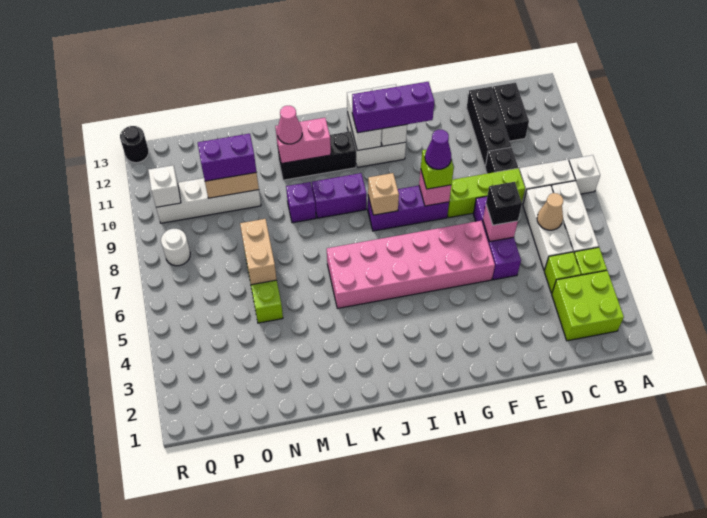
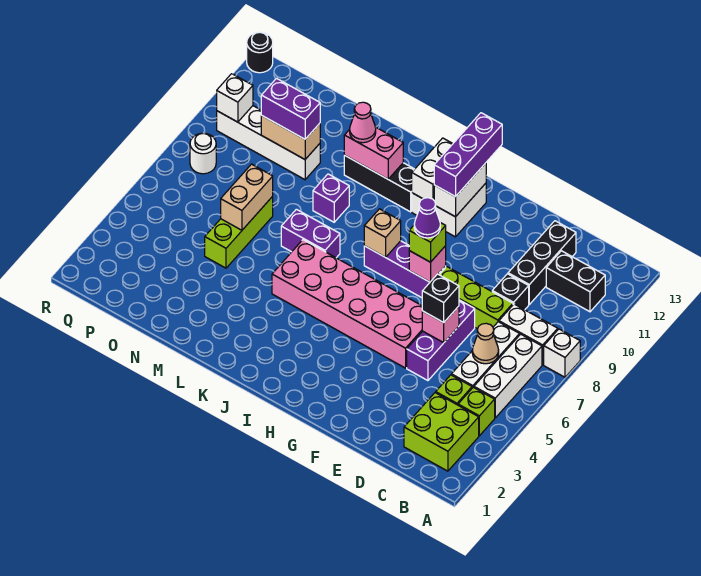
black 1x2 brick [493,83,529,141] -> black 1x2 brick turned to [546,251,605,312]
purple 1x3 brick [352,82,434,133] -> purple 1x3 brick turned to [434,113,502,197]
purple 1x2 brick [312,173,367,218] -> purple 1x2 brick moved to [281,209,340,258]

